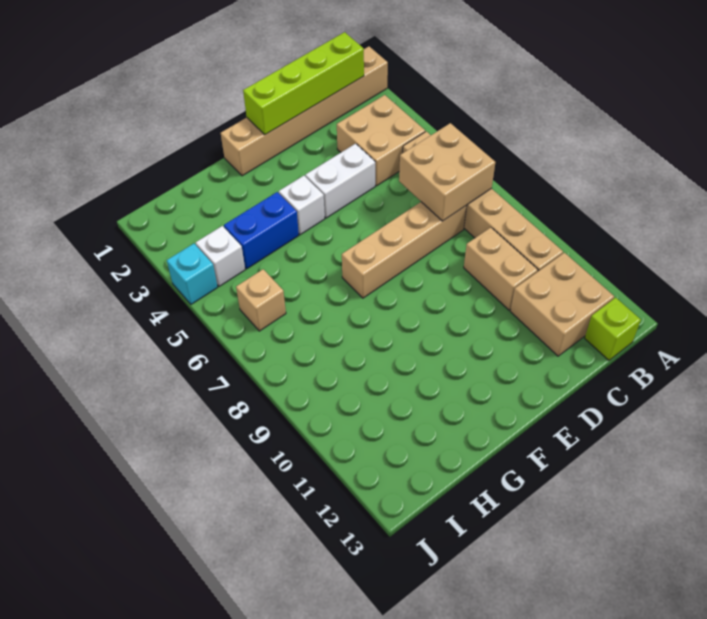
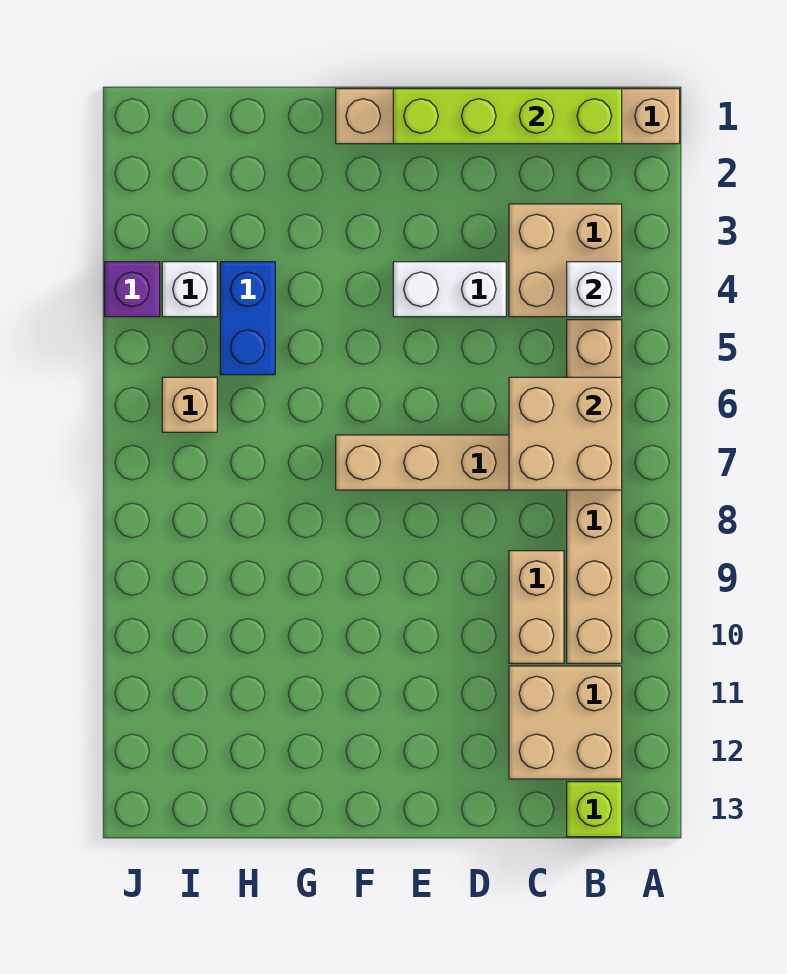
white 1x1 brick [279,176,325,235] -> white 1x1 brick moved to [567,262,622,317]
blue 1x2 brick [224,192,299,269] -> blue 1x2 brick turned to [220,262,275,375]
cyan 1x1 brick [167,244,218,304] -> purple 1x1 brick [105,262,160,317]

